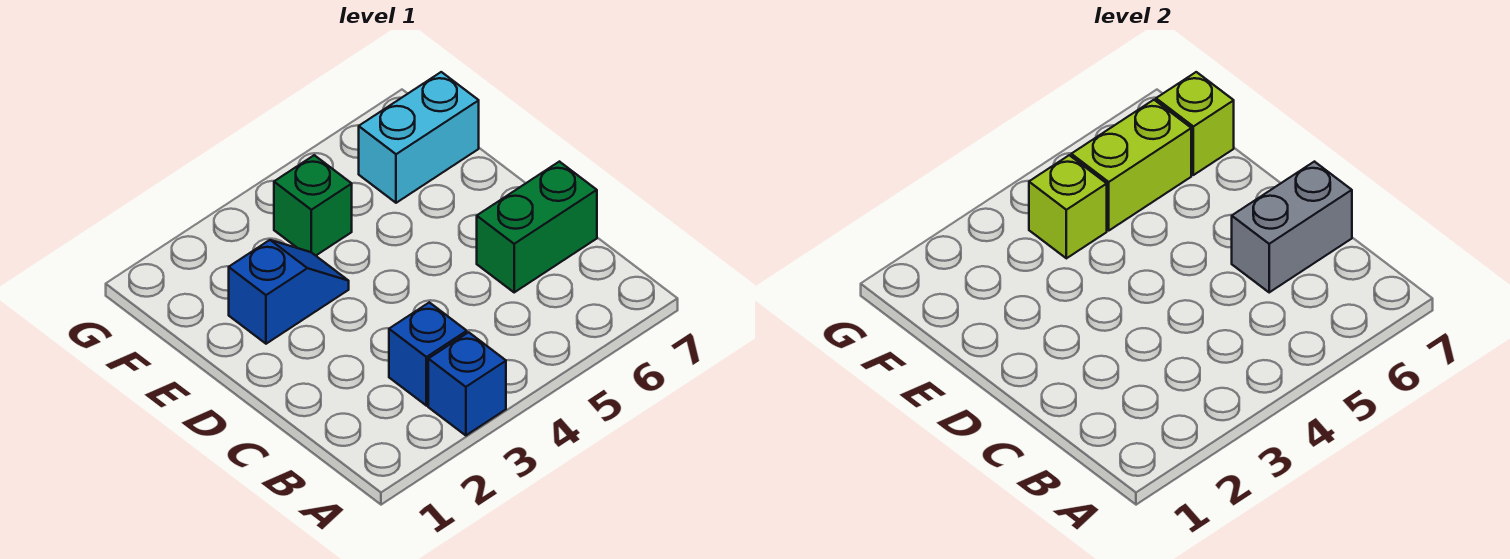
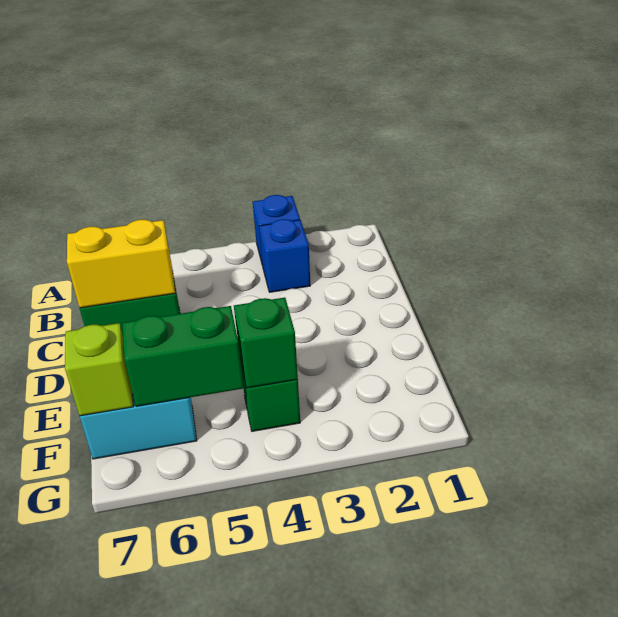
grey 1x2 brick [1232,162,1352,292] -> yellow 1x2 brick [67,219,175,308]
blue 1x2 slope [229,240,349,344] -> none
lime 1x1 brick [1029,155,1107,258] -> green 1x1 brick [234,298,298,388]
lime 1x2 brick [1071,100,1191,230] -> green 1x2 brick [123,306,244,406]

